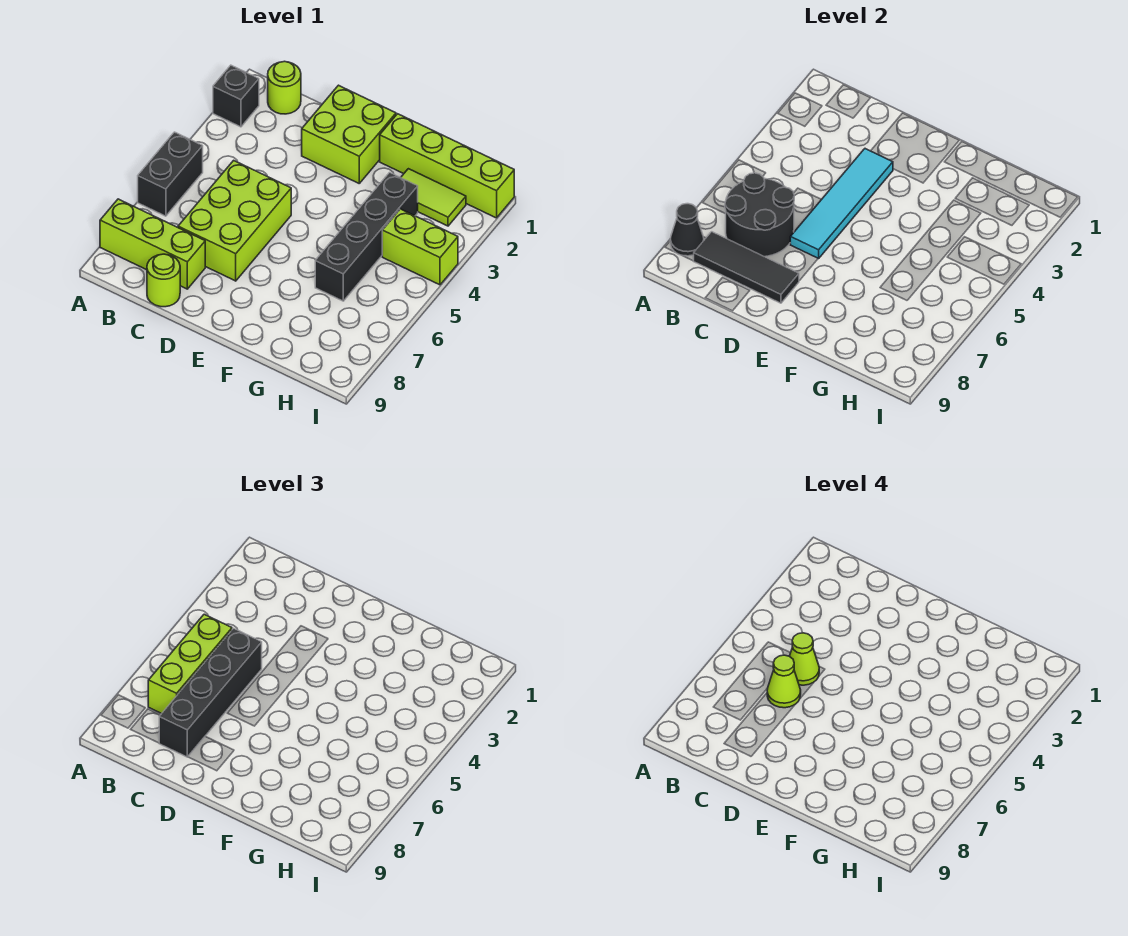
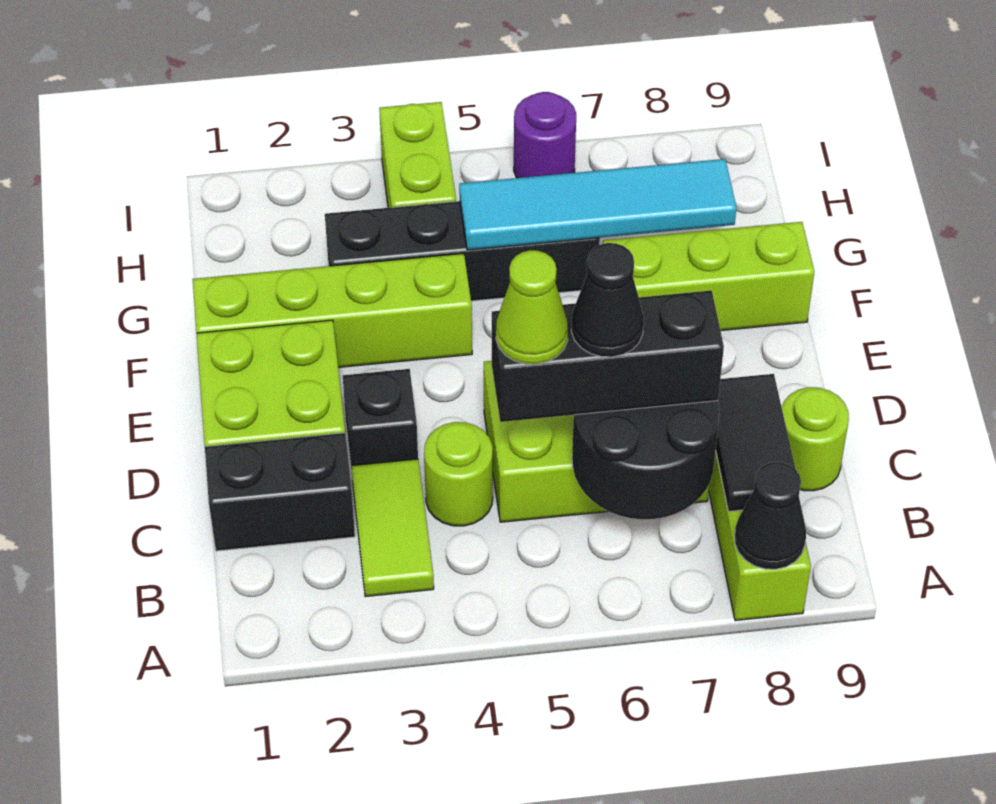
black 1x1 brick [213,65,259,127] -> black 1x1 brick moved to [343,369,418,473]
black 1x2 brick [138,132,203,216] -> black 1x2 brick moved to [205,433,355,551]
lime 1x1 round brick [268,61,301,114] -> lime 1x1 round brick moved to [424,422,493,526]
lime 1x3 brick [148,614,232,714] -> lime 1x3 brick moved to [603,222,814,331]
black 1x3 tile [694,232,799,303] -> black 1x2 tile [716,374,795,511]
black 1x4 brick [159,628,262,757] -> black 1x3 brick [492,290,724,422]
lime 1x1 cone [767,655,801,708] -> black 1x1 cone [571,243,644,357]
cyan 1x4 tile [790,149,893,259] -> cyan 1x4 tile moved to [459,159,736,250]
lime 1x4 brick [380,114,514,218] -> lime 1x4 brick turned to [193,253,472,367]
lime 1x2 tile [401,169,466,226] -> lime 1x2 tile moved to [351,459,434,597]
none -> purple 1x1 round brick [514,92,576,178]

